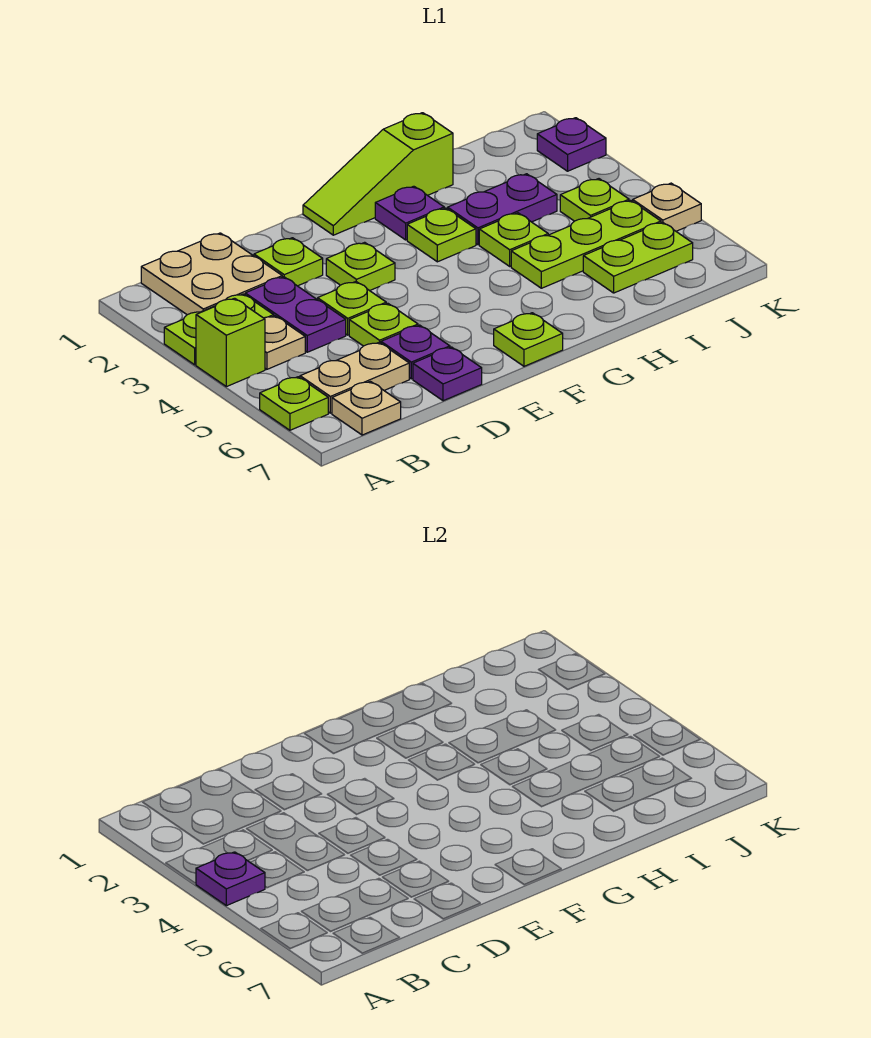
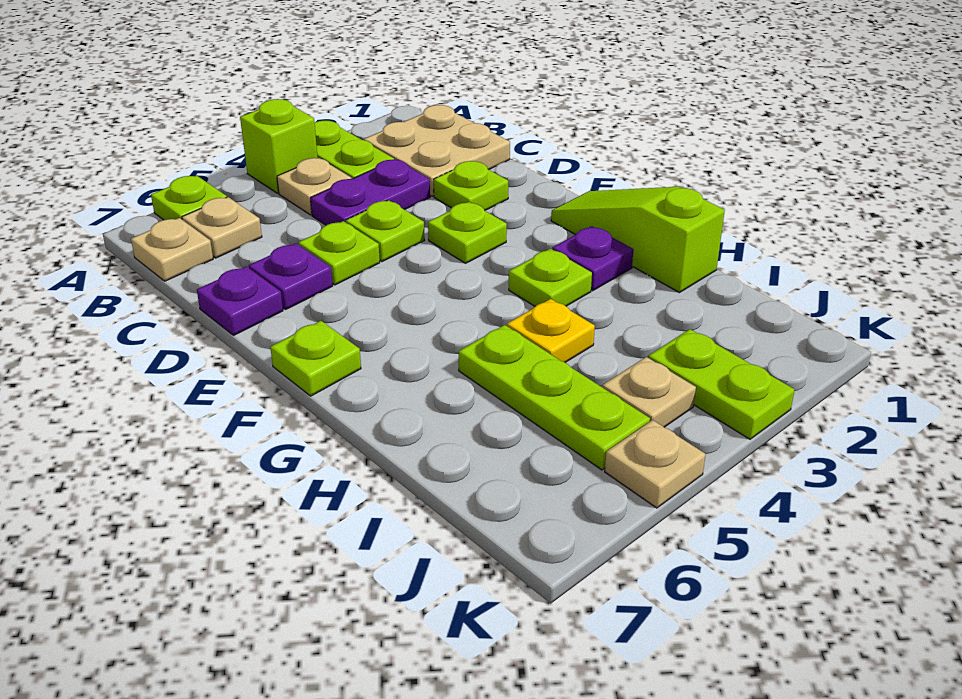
purple 1x1 plate [196,852,265,906] -> none
tan 1x2 plate [300,342,409,413] -> tan 1x1 plate [182,197,262,258]
purple 1x2 plate [448,174,557,245] -> none
lime 1x1 plate [479,213,548,266] -> yellow 1x1 plate [507,299,595,362]
lime 1x2 plate [583,222,693,293] -> lime 1x2 plate moved to [648,329,794,439]
lime 1x1 plate [560,179,629,221] -> tan 1x1 plate [602,357,696,427]
purple 1x1 plate [537,118,606,171] -> none

